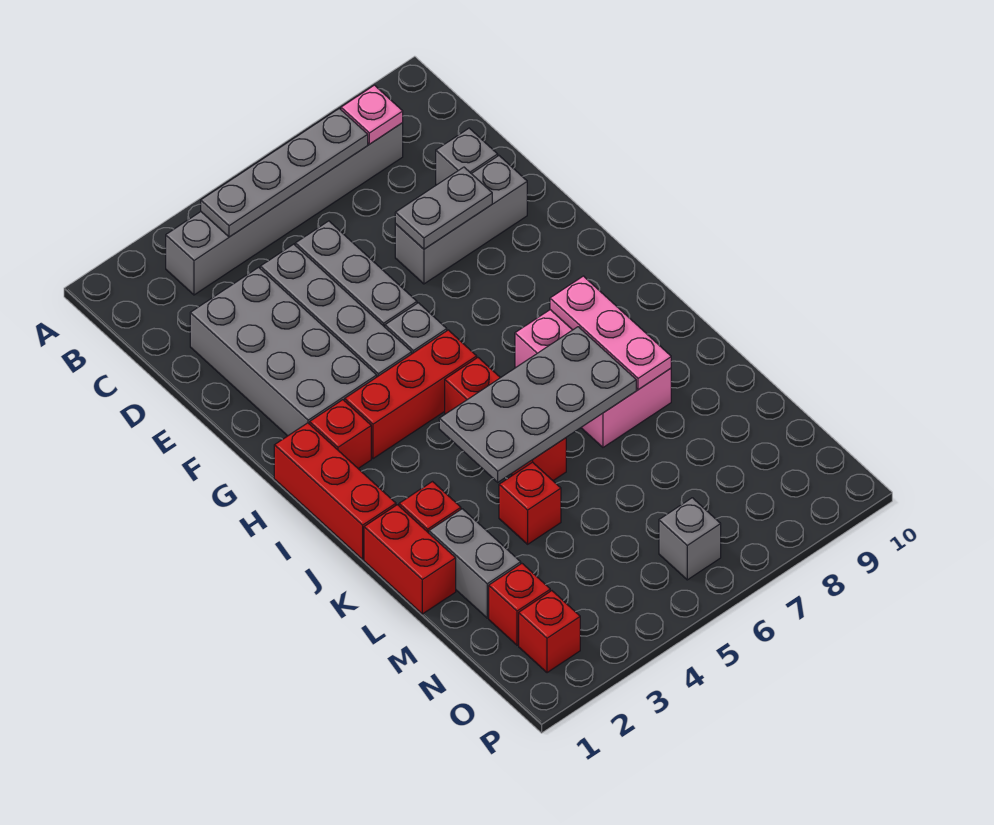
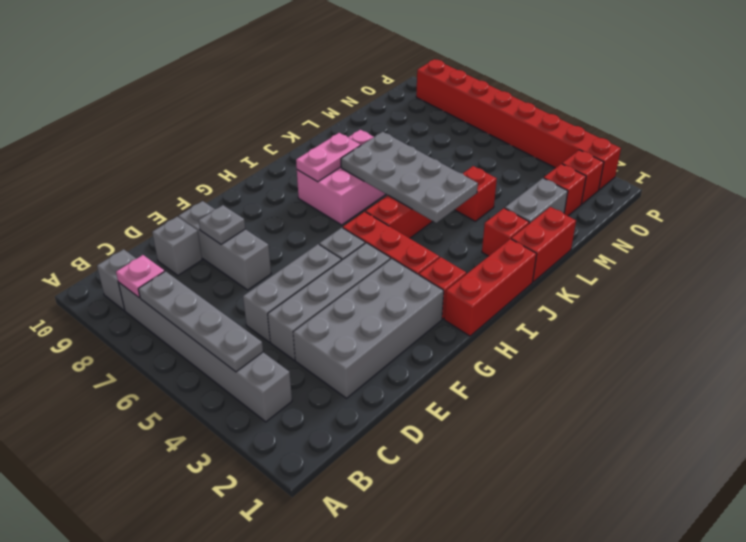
grey 1x2 plate [395,167,492,249] -> grey 1x1 plate [199,205,245,244]
pink 1x3 plate [550,276,671,390] -> pink 1x2 plate [296,133,361,182]
grey 1x1 brick [659,498,721,580] -> grey 1x1 brick moved to [97,249,136,311]
none -> red 1x8 brick [416,59,621,190]

